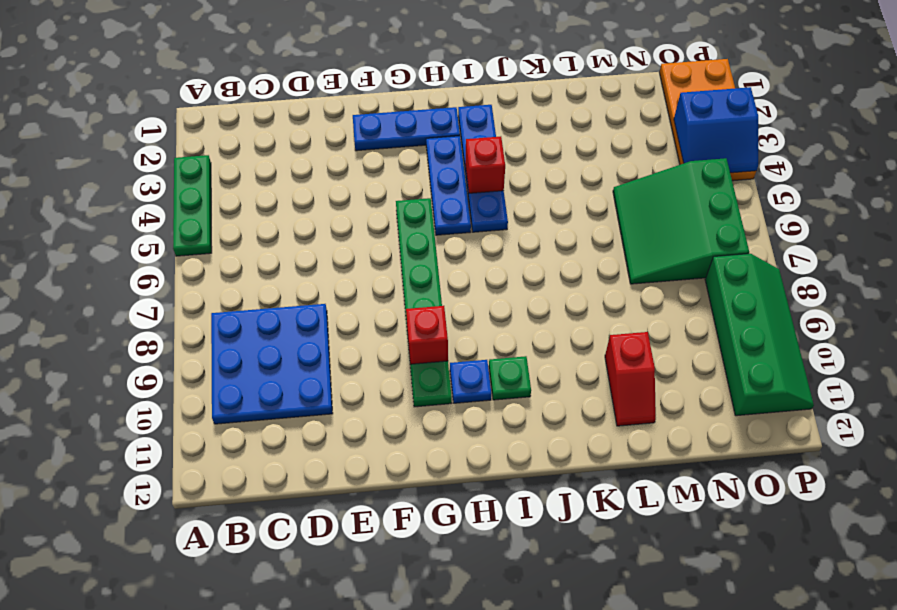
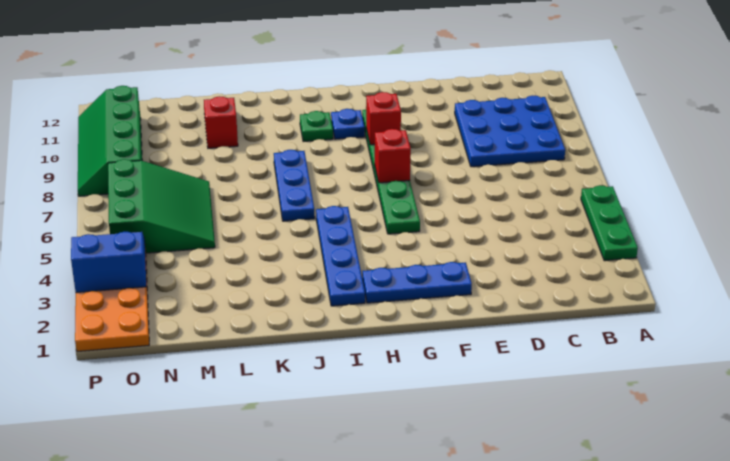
blue 1x3 plate [426,136,471,235] -> blue 1x3 plate moved to [274,150,315,221]
red 1x1 brick [465,136,505,193] -> red 1x1 brick moved to [375,129,411,183]

